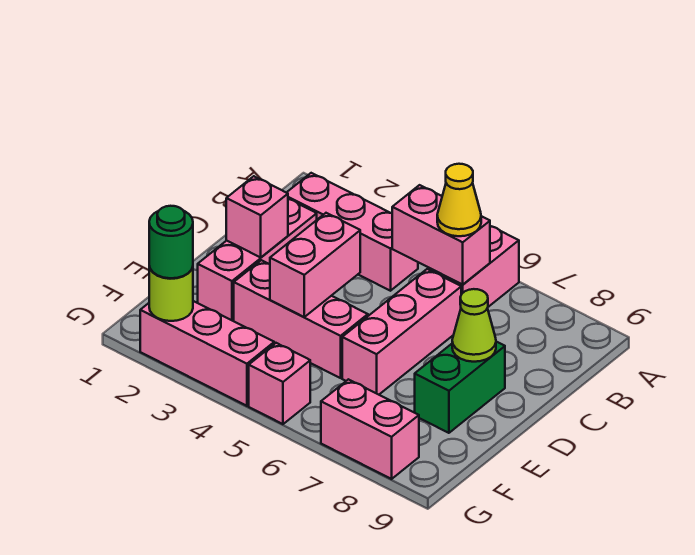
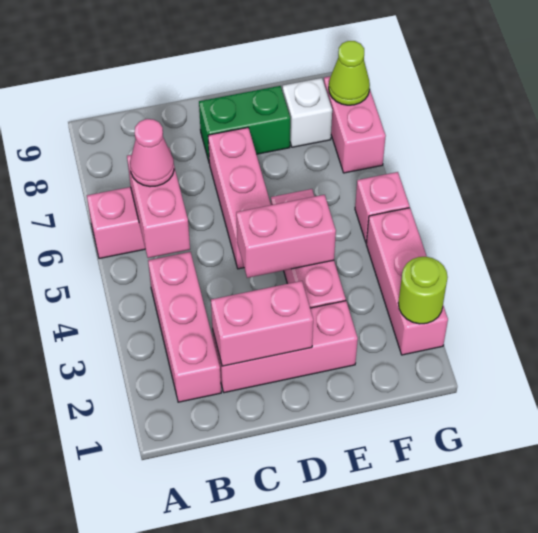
yellow 1x1 cone [437,164,481,236] -> pink 1x1 cone [130,119,174,187]
pink 1x3 brick [342,269,461,395] -> pink 1x3 brick turned to [208,128,271,269]
pink 1x1 brick [226,176,288,257] -> pink 1x2 brick [211,281,313,366]
lime 1x1 cone [452,289,496,362] -> lime 1x1 cone moved to [329,41,370,105]
none -> white 1x1 brick [283,78,332,147]
green 1x1 round brick [149,206,193,278] -> none

